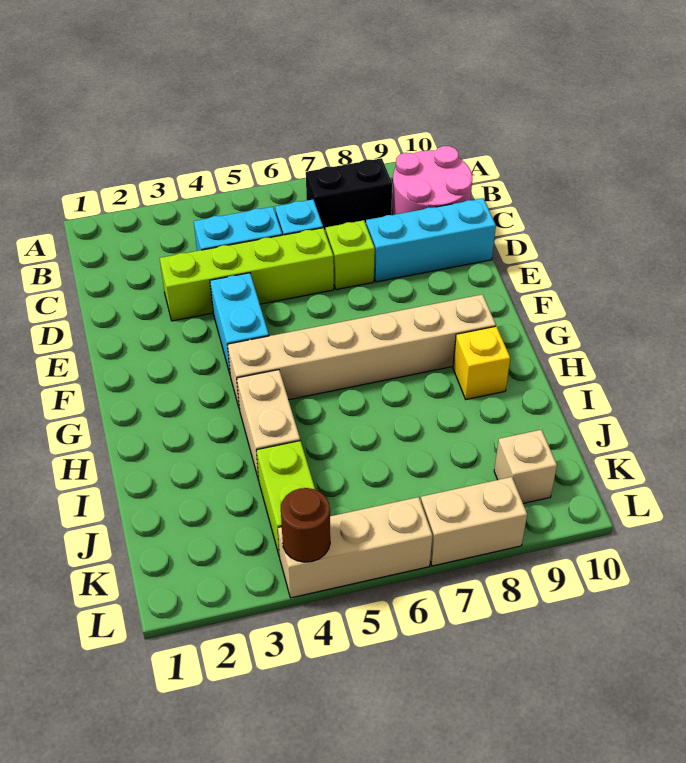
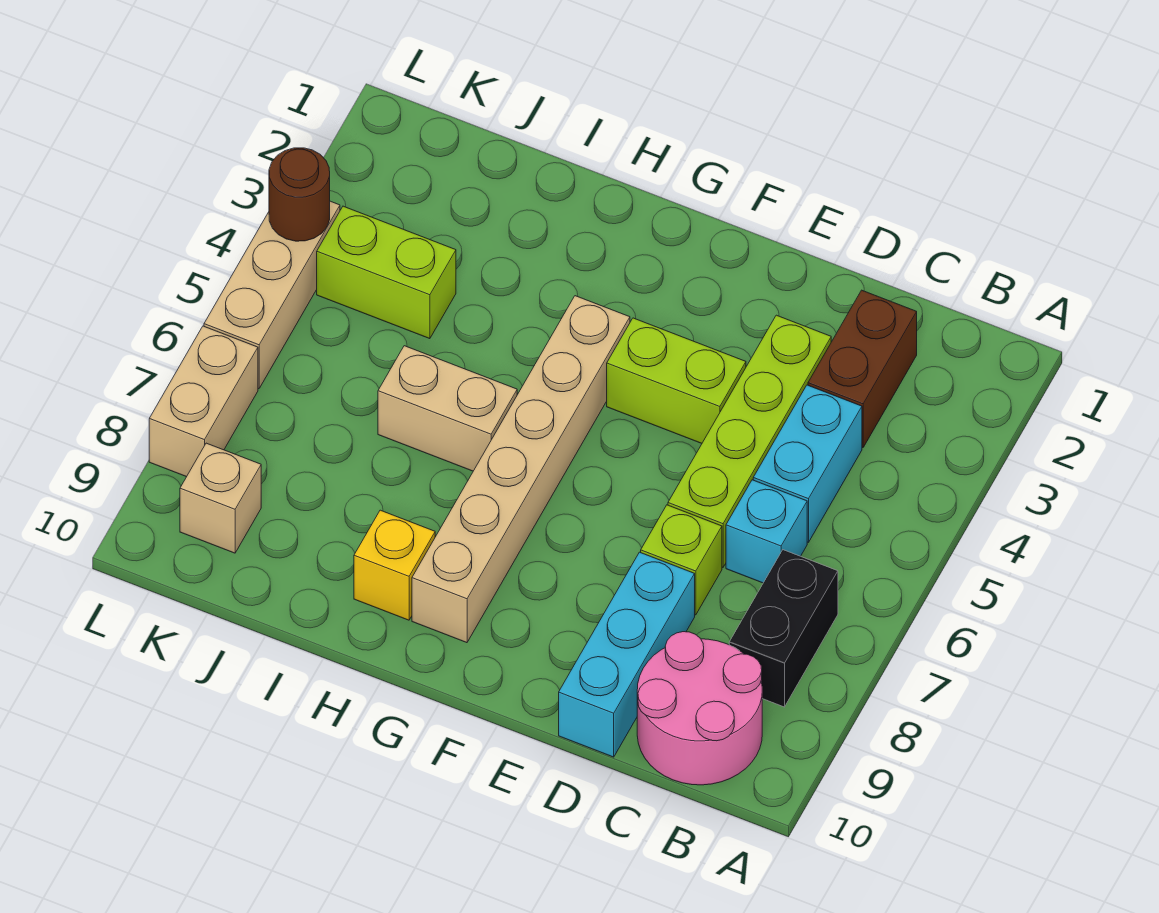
none -> brown 1x2 brick [808,290,917,448]
cyan 1x2 brick [210,273,269,374] -> lime 1x2 brick [607,318,746,443]
tan 1x2 brick [237,370,300,480] -> tan 1x2 brick moved to [378,346,517,471]

